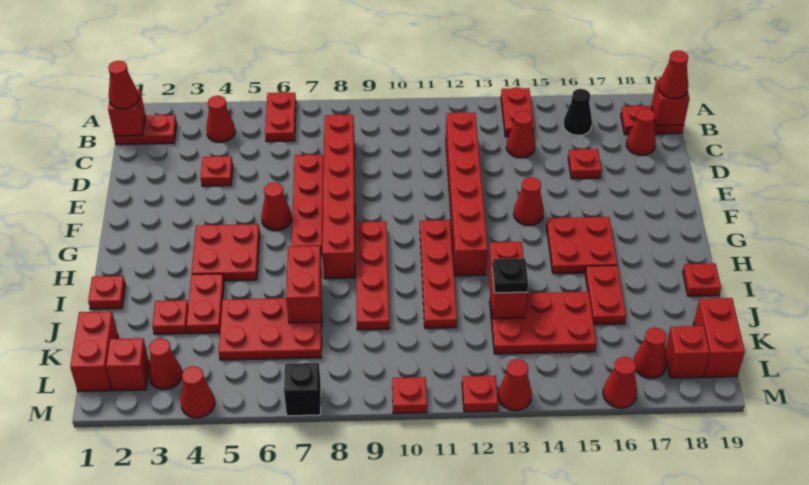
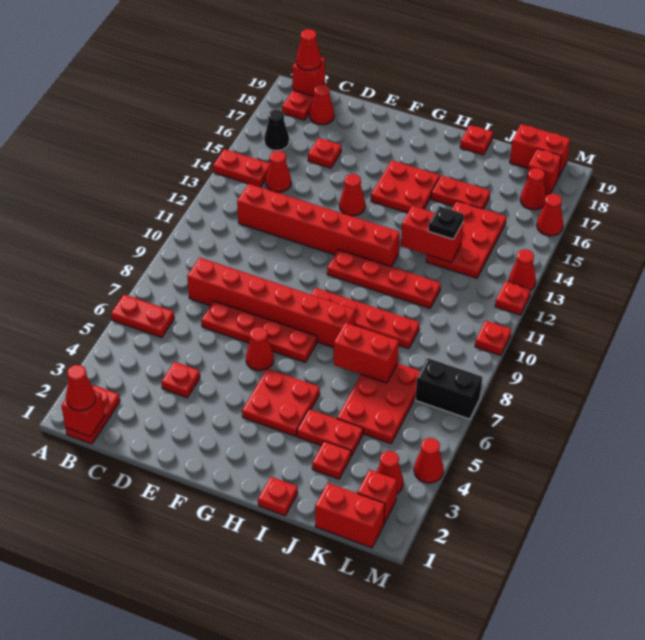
red 1x1 cone [206,96,235,142] -> none
black 1x1 brick [284,363,321,416] -> black 1x2 brick [416,358,482,419]

